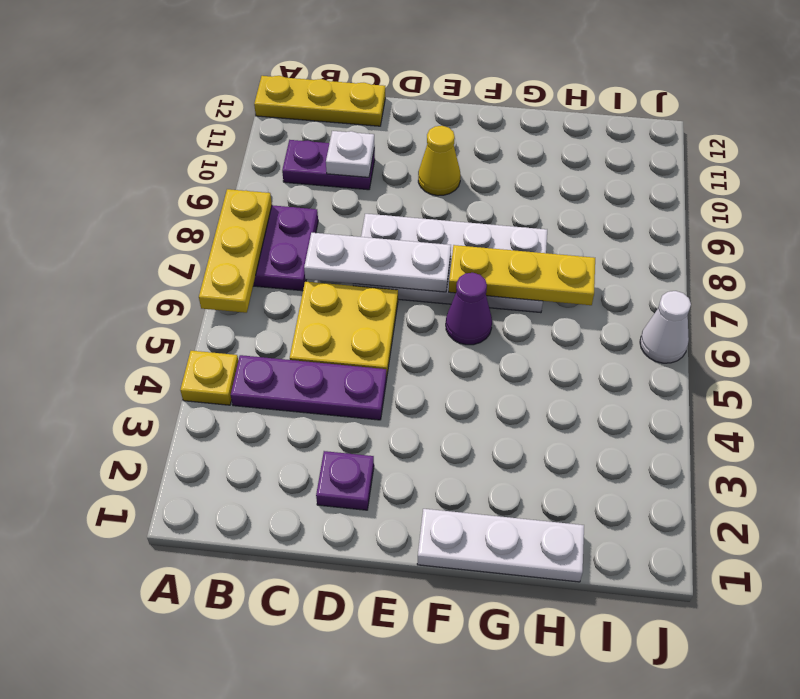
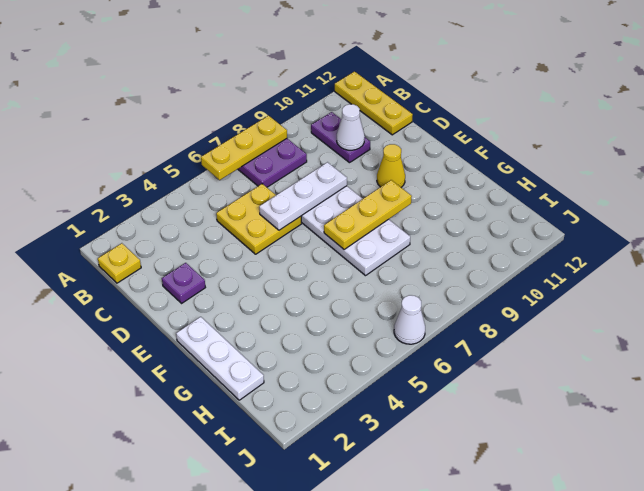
yellow 1x1 plate [180,351,238,405] -> yellow 1x1 plate moved to [98,243,141,283]
purple 1x3 plate [231,355,387,420] -> none
white 1x3 plate [304,233,451,292] -> white 1x3 plate turned to [259,162,347,230]
white 1x1 plate [326,131,375,177] -> white 1x1 cone [337,104,365,150]
purple 1x1 cone [446,273,492,345] -> none
yellow 1x3 plate [449,245,595,305] -> yellow 1x3 plate turned to [324,180,412,249]

